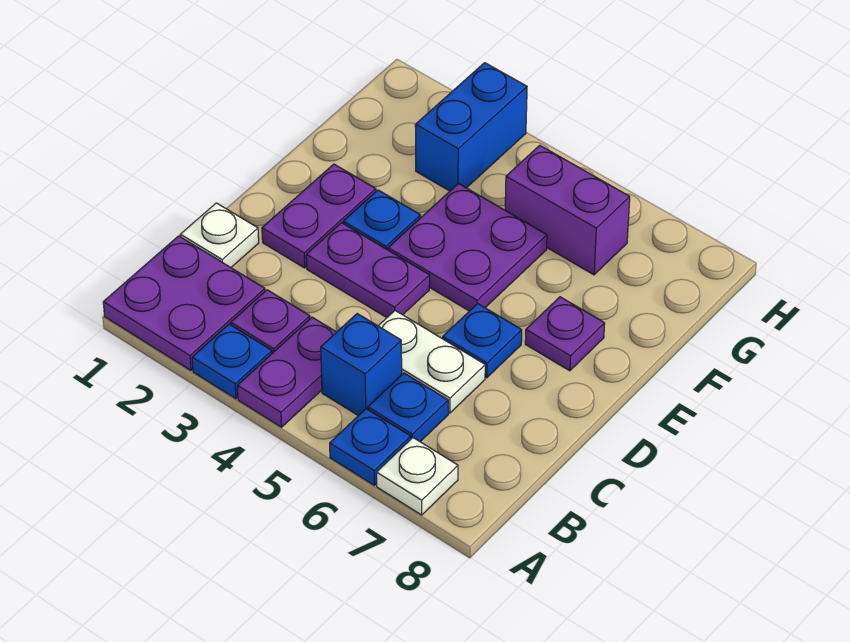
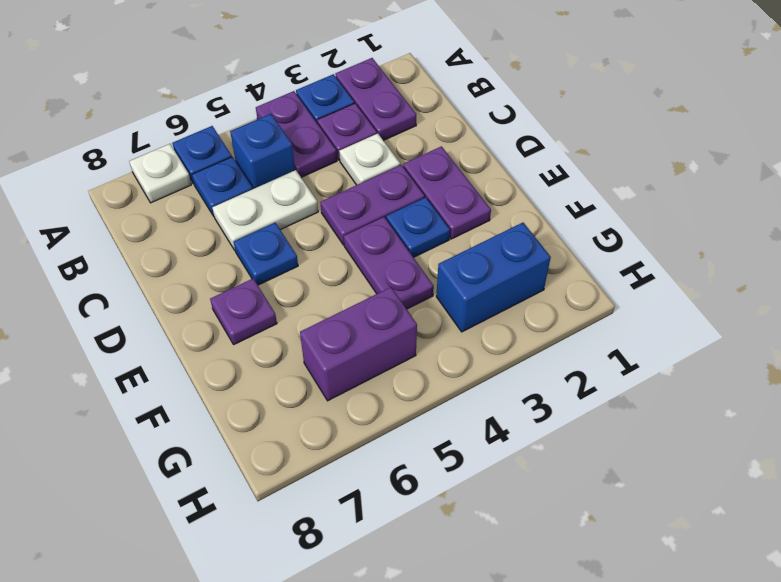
purple 2x2 plate [103,236,265,370] -> purple 1x2 plate [335,58,416,141]
white 1x1 plate [180,203,259,267] -> white 1x1 plate moved to [339,134,400,185]
purple 2x2 plate [388,184,547,311] -> purple 1x2 plate [344,217,434,309]
blue 1x2 brick [415,63,527,191] -> blue 1x2 brick turned to [436,223,551,332]

